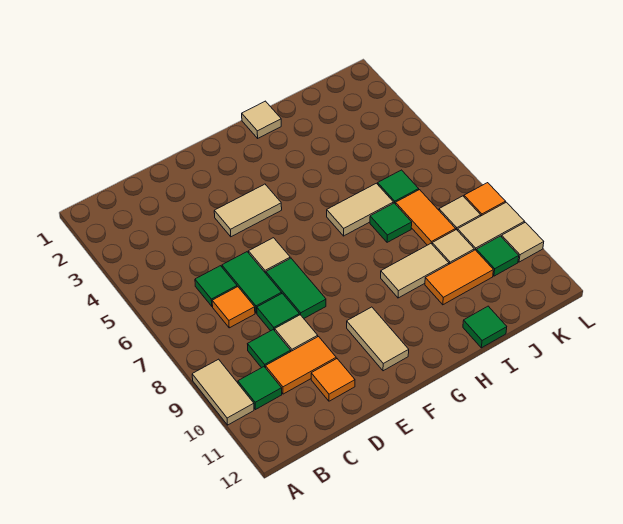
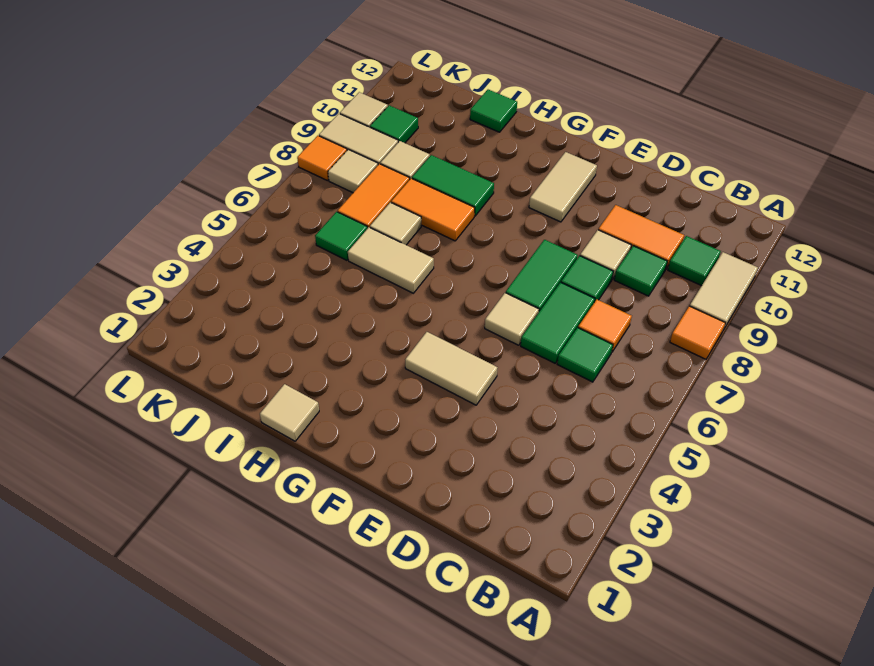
orange 1x1 tile [311,359,355,401] -> orange 1x1 tile moved to [670,306,725,359]
tan 1x2 tile [381,244,449,298] -> green 1x2 tile [412,155,494,216]
green 1x1 tile [370,203,412,242] -> tan 1x1 tile [370,202,421,245]
orange 1x2 tile [425,250,493,305] -> orange 1x2 tile moved to [391,178,475,241]

